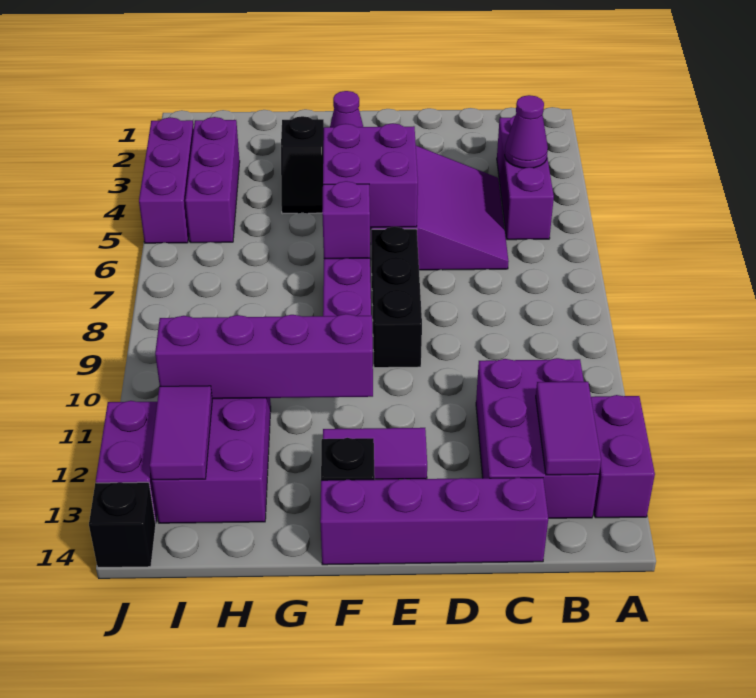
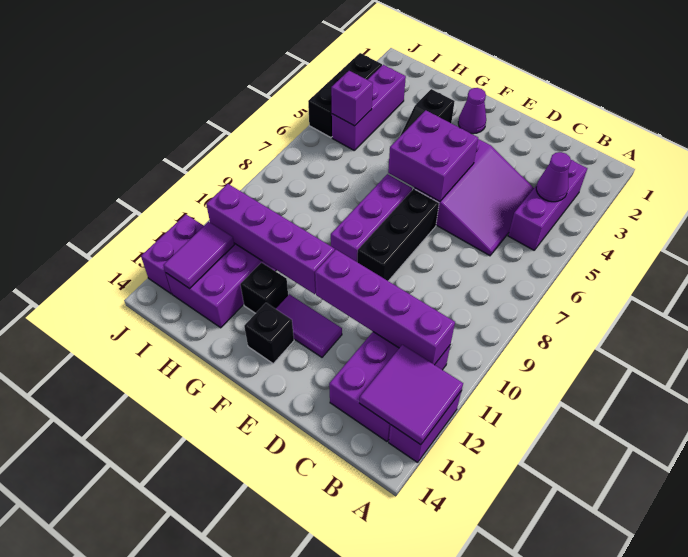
purple 1x2 tile [536,382,601,475] -> purple 2x2 tile [360,345,463,445]
purple 1x4 brick [320,477,548,565] -> purple 1x4 brick moved to [315,250,455,365]
purple 1x1 brick [322,181,370,259] -> purple 1x1 brick moved to [331,71,373,126]
purple 1x3 brick [139,117,194,243] -> black 1x3 brick [308,53,382,138]
black 1x1 brick [89,482,156,567] -> black 1x1 brick moved to [240,263,288,313]

